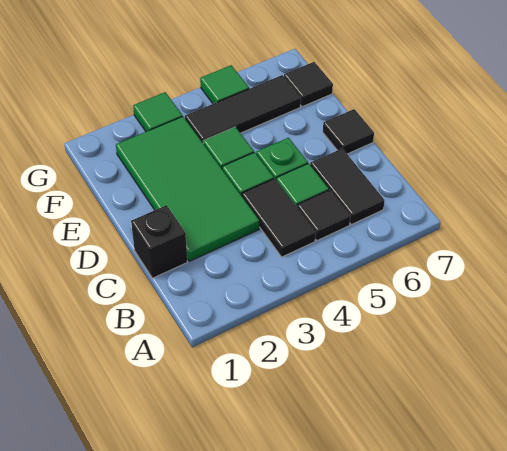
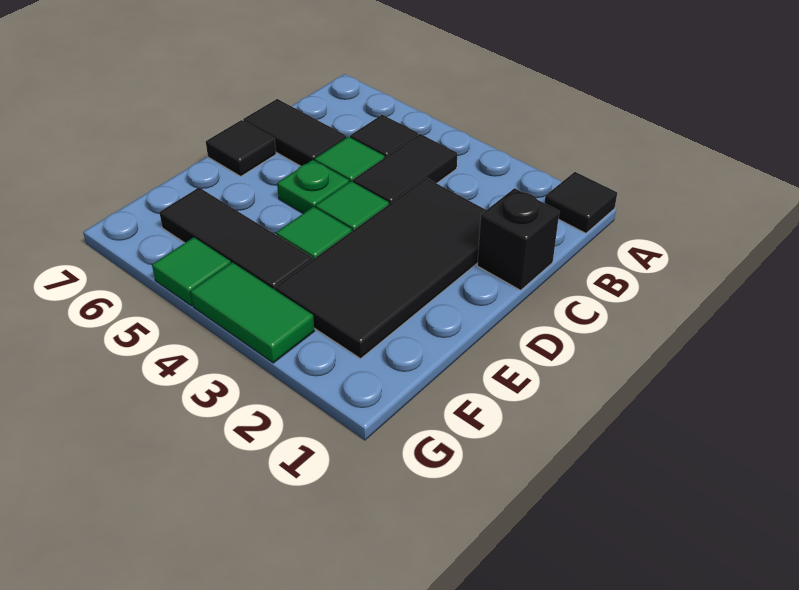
black 1x2 tile [310,148,385,224] -> black 1x2 tile turned to [243,99,347,166]
green 2x4 tile [116,116,259,261] -> black 2x4 tile [275,178,486,359]
black 1x1 tile [284,62,333,107] -> black 1x1 tile moved to [545,172,617,233]
green 1x1 tile [133,92,182,132] -> green 1x2 tile [190,262,314,363]

